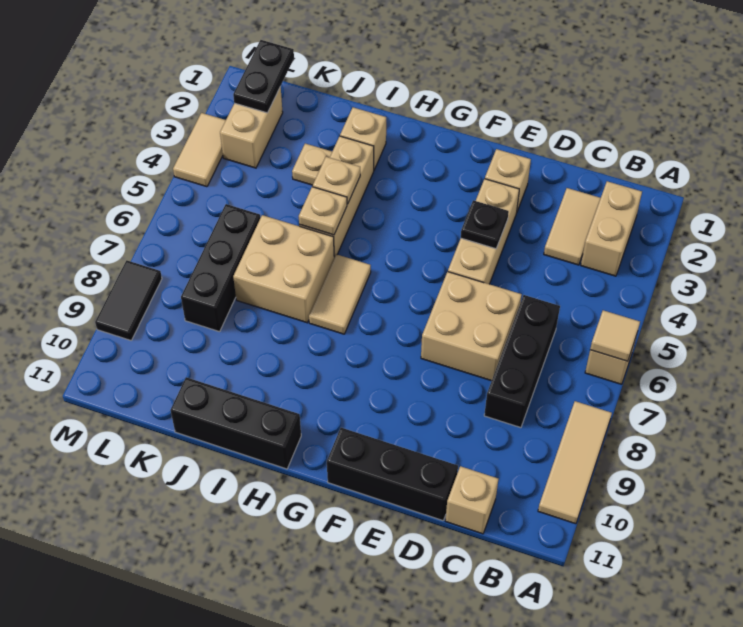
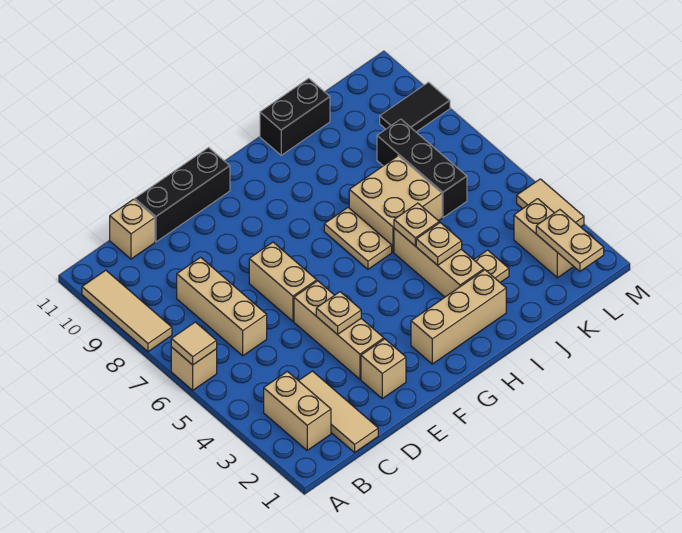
tan 1x2 tile [544,188,601,265] -> tan 1x3 tile [299,371,378,452]
black 1x3 brick [484,295,560,428] -> tan 1x3 brick [177,257,267,356]
tan 2x2 brick [421,272,522,381] -> tan 1x2 brick [249,242,317,321]
black 1x1 plate [461,200,509,249] -> tan 1x1 plate [316,292,361,334]
tan 1x2 tile [309,254,371,334] -> tan 1x2 plate [324,208,392,269]
black 1x3 brick [170,377,301,469] -> black 1x2 brick [260,78,330,155]
tan 1x1 brick [340,107,386,170] -> tan 1x3 brick [411,270,506,364]
black 1x2 plate [233,40,294,113] -> tan 1x2 plate [536,210,604,271]
black 1x2 tile [95,260,162,340] -> black 1x2 tile turned to [380,82,450,132]

